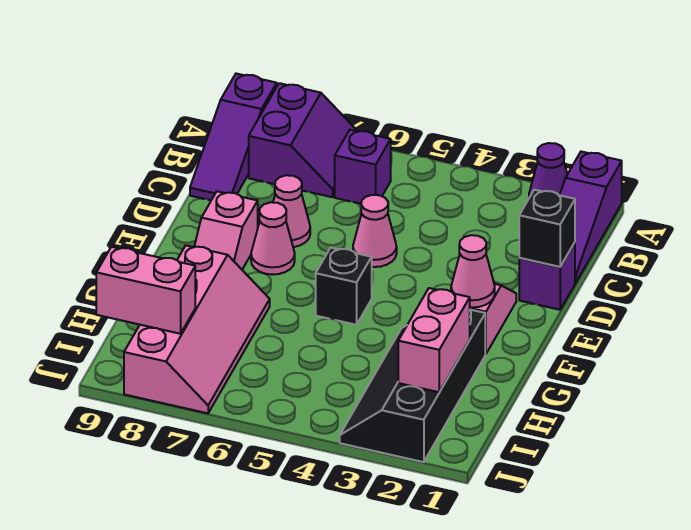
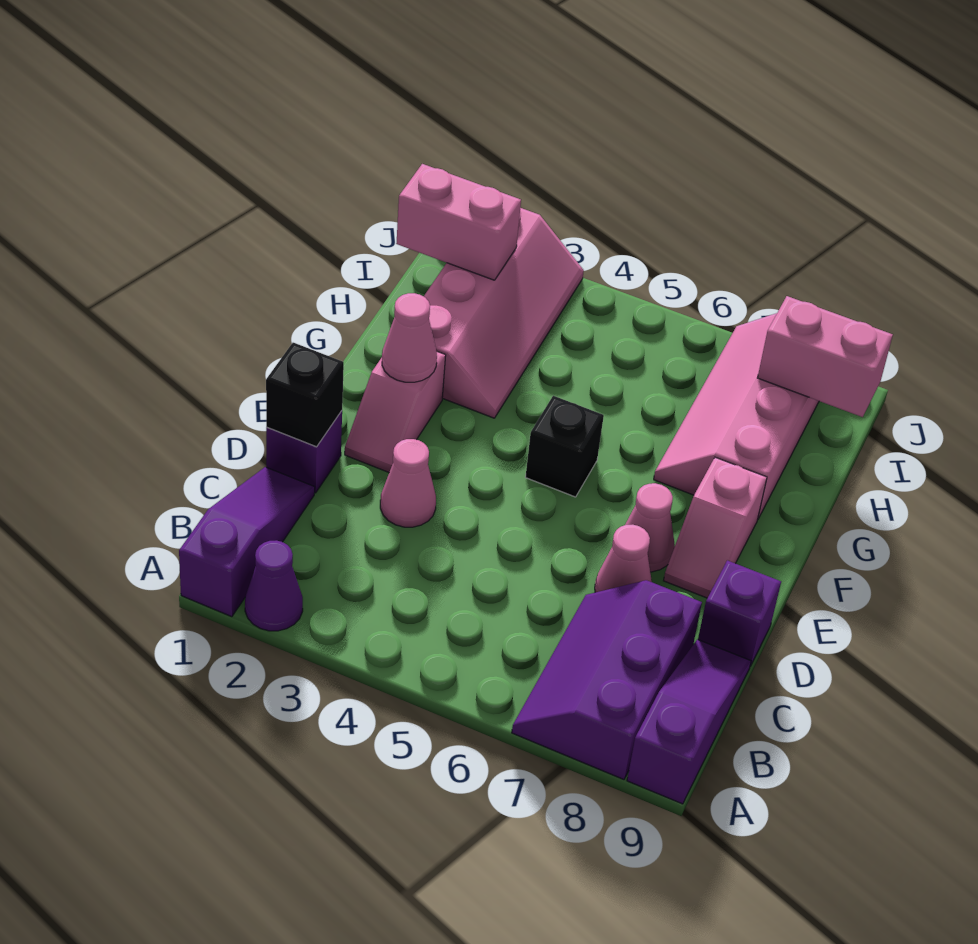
purple 2x2 slope [249,83,357,197] -> purple 2x3 slope [512,580,702,779]
purple 1x1 brick [335,130,391,204] -> purple 1x1 brick moved to [698,560,781,666]
pink 1x1 cone [353,195,397,267] -> pink 1x1 cone moved to [380,439,436,527]
pink 1x2 slope [194,191,258,269] -> pink 1x2 slope turned to [664,457,767,598]
black 2x4 slope [340,310,485,462] -> pink 2x4 slope [424,208,584,418]
pink 1x2 brick [398,288,470,392] -> pink 1x2 brick turned to [396,164,521,280]

